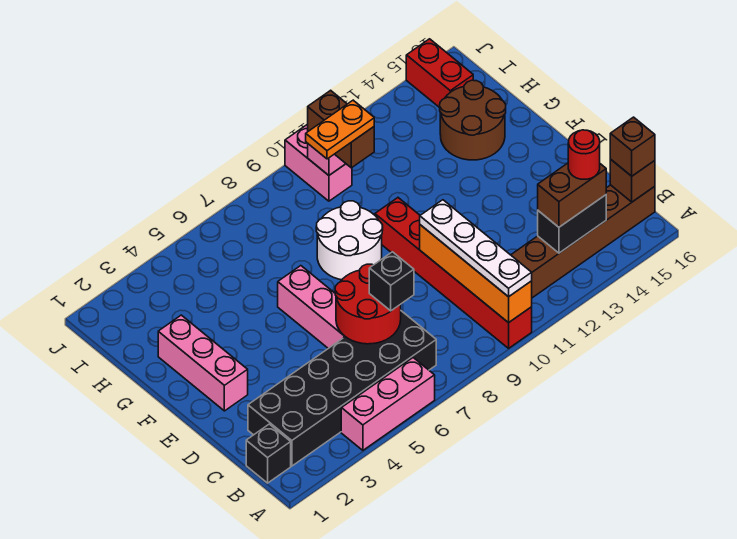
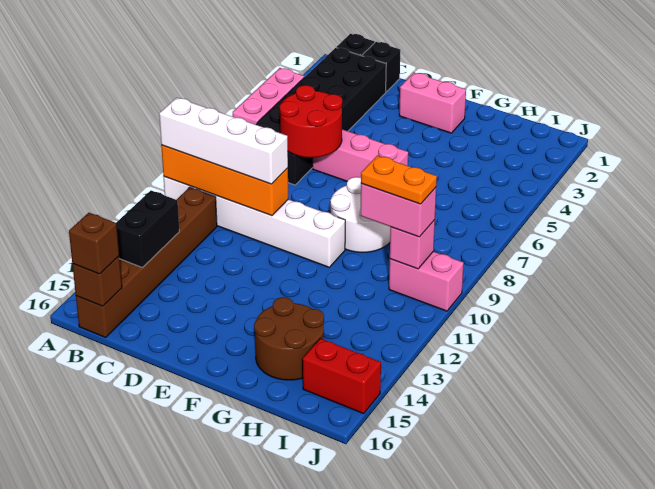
red 1x6 brick [375,198,532,348] -> white 1x6 brick [164,177,345,267]
white 1x4 plate [420,200,532,297] -> white 1x4 brick [159,98,288,184]
brown 1x2 brick [538,163,606,227] -> none
red 1x1 round brick [568,130,600,179] -> none
black 1x1 brick [369,252,414,311] -> black 1x1 brick moved to [362,42,400,92]
pink 1x3 brick [158,315,248,411] -> pink 1x2 brick [399,73,466,133]
orange 1x2 plate [306,100,374,159] -> orange 1x2 plate turned to [361,156,437,204]
brown 1x2 brick [308,90,374,168] -> pink 1x2 brick [361,184,436,237]

